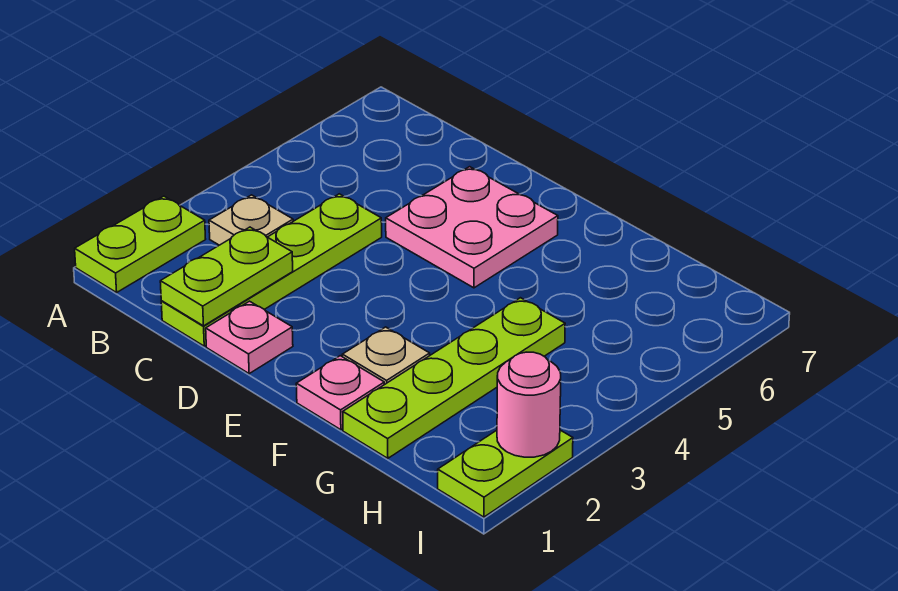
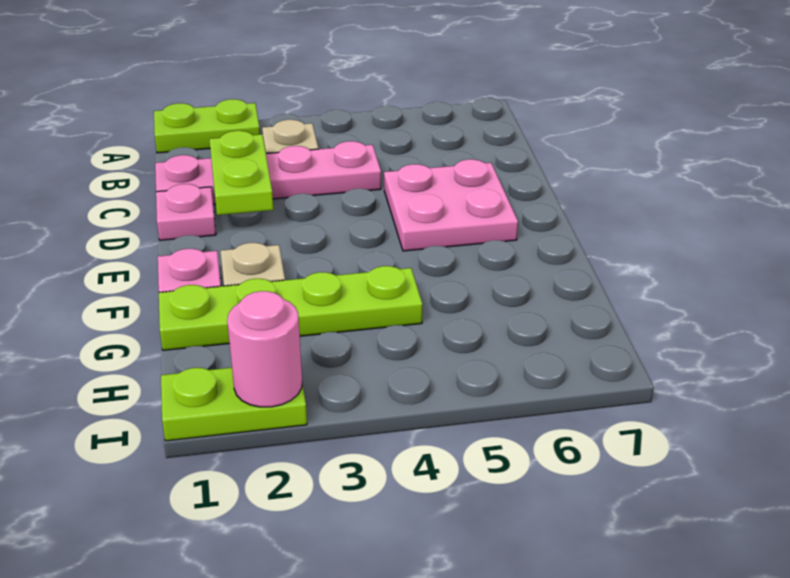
lime 1x4 plate [161,194,382,346] -> pink 1x4 plate [155,141,381,204]
lime 1x2 plate [160,227,293,326] -> lime 1x2 plate turned to [209,131,273,215]

